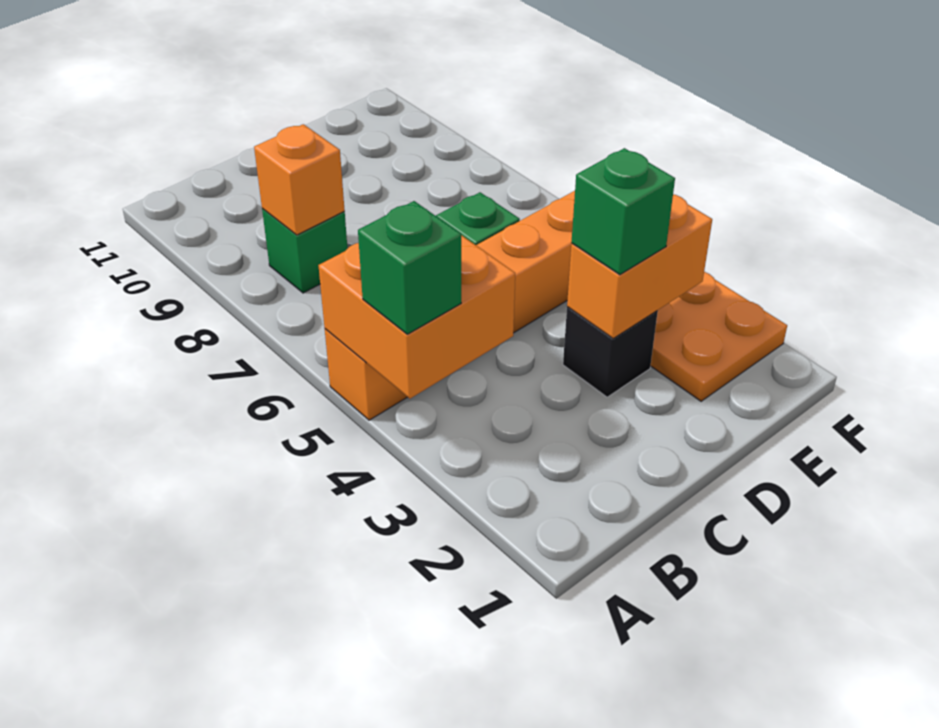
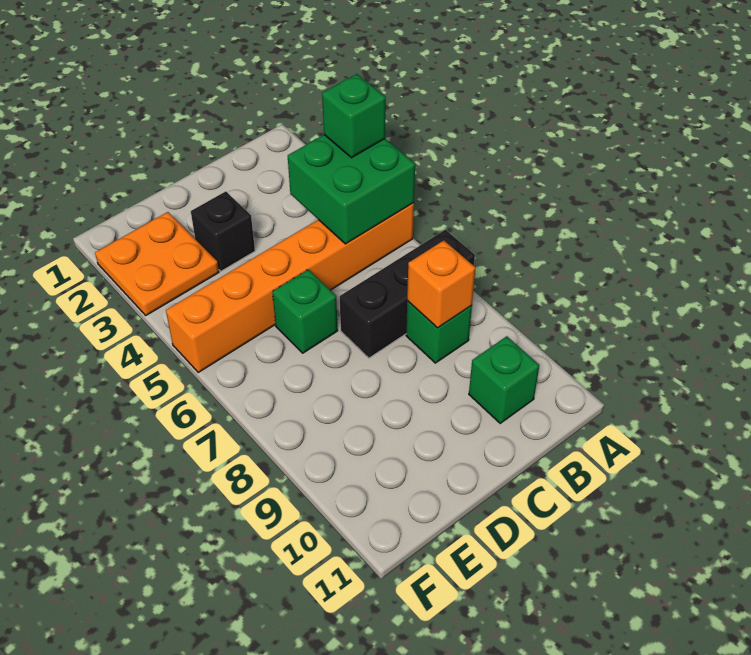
orange 2x2 brick [318,235,515,399] -> green 2x2 brick [288,135,415,244]
none -> black 1x3 brick [340,230,475,358]
orange 1x2 brick [567,194,712,338] -> none
green 1x1 brick [571,148,675,275] -> green 1x1 brick moved to [469,336,539,423]

